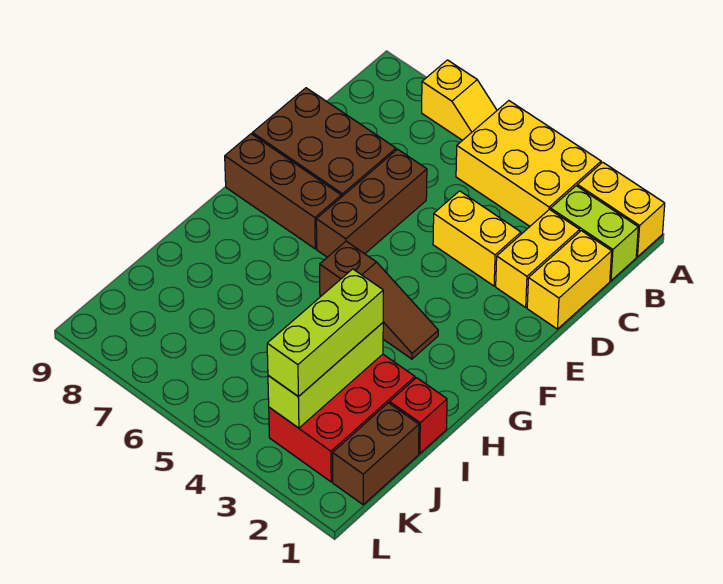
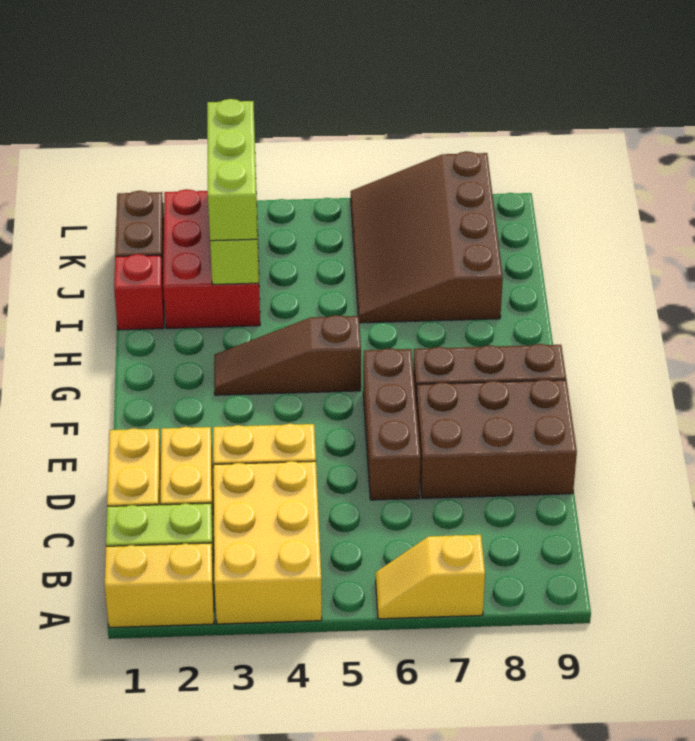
yellow 2x3 brick [456,101,601,226] -> yellow 2x3 brick turned to [214,461,322,624]
none -> brown 3x4 slope [351,151,503,323]

